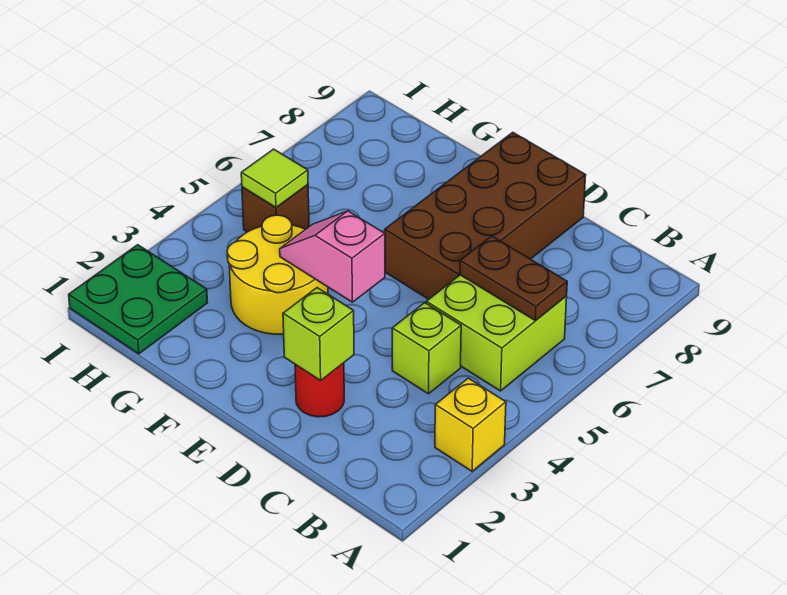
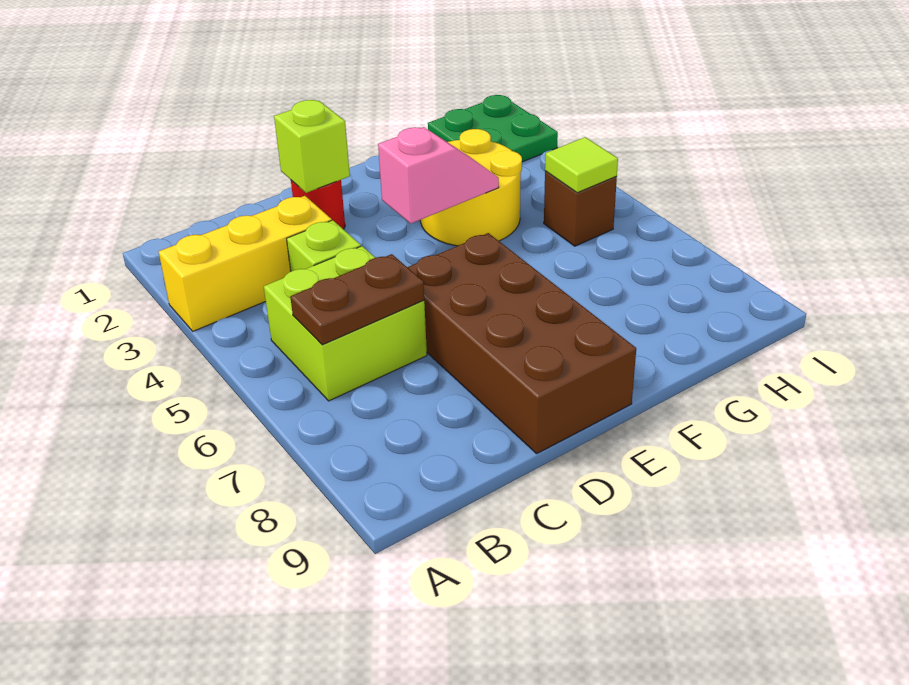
yellow 1x1 brick [435,378,506,471] -> yellow 1x3 brick [159,196,332,331]

